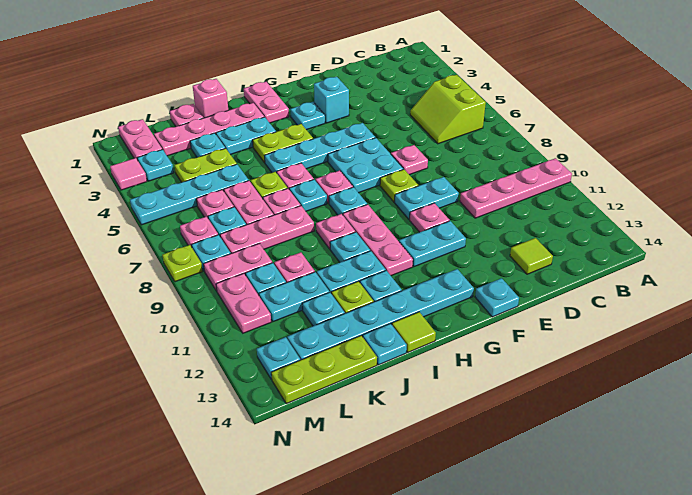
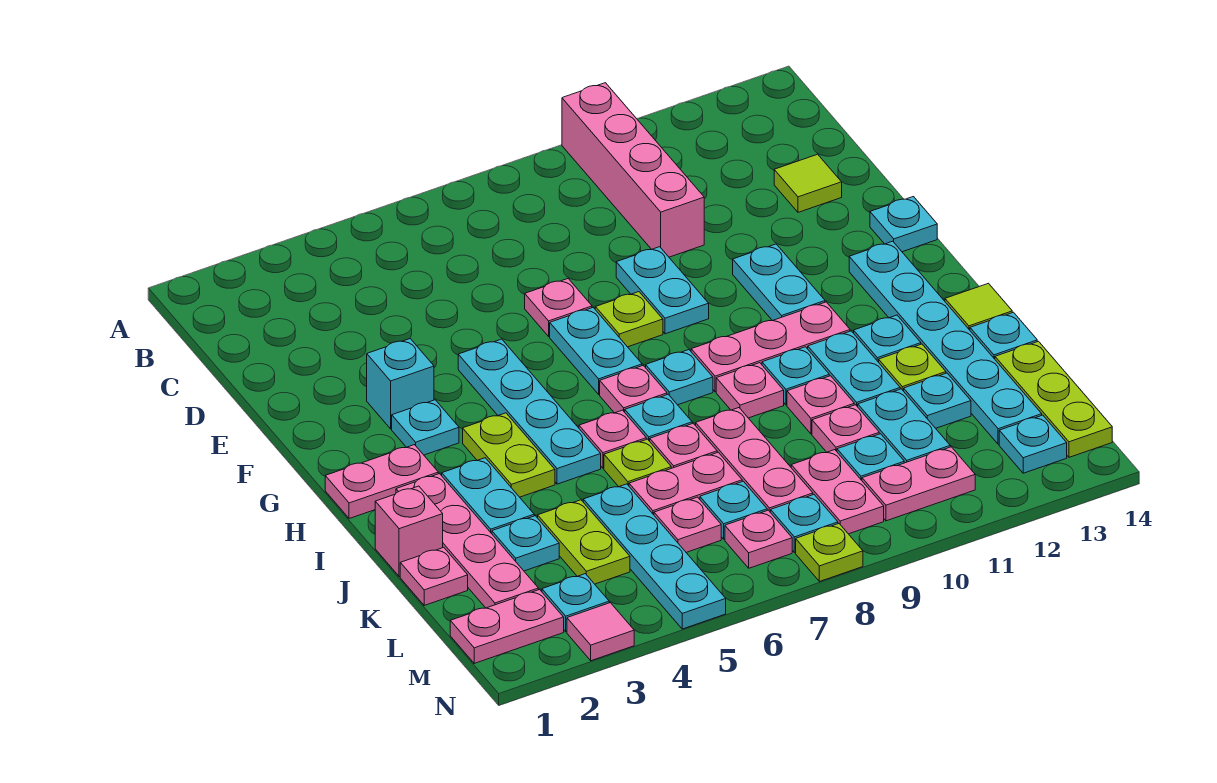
pink 1x4 plate [460,158,572,218] -> pink 1x4 brick [562,83,704,257]
lime 2x2 slope [410,75,486,144] -> none
cyan 2x2 plate [328,138,403,193] -> cyan 1x2 plate [550,308,642,394]
pink 1x1 plate [410,203,449,232] -> pink 1x1 plate moved to [787,376,854,434]

